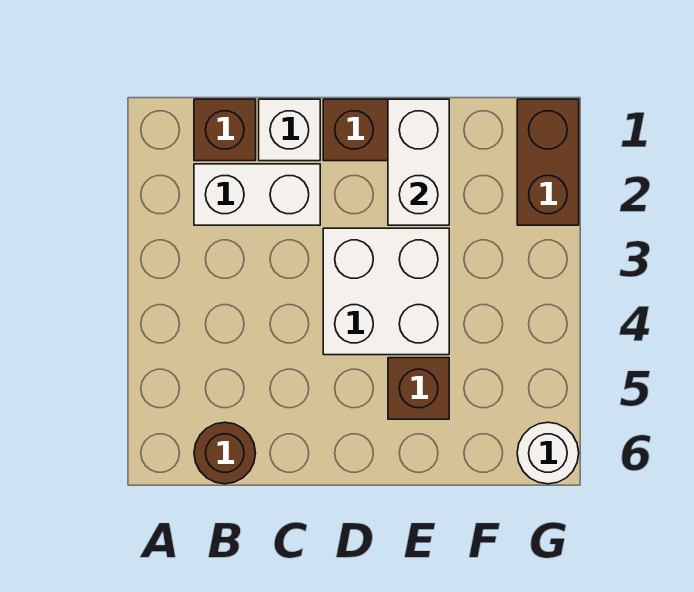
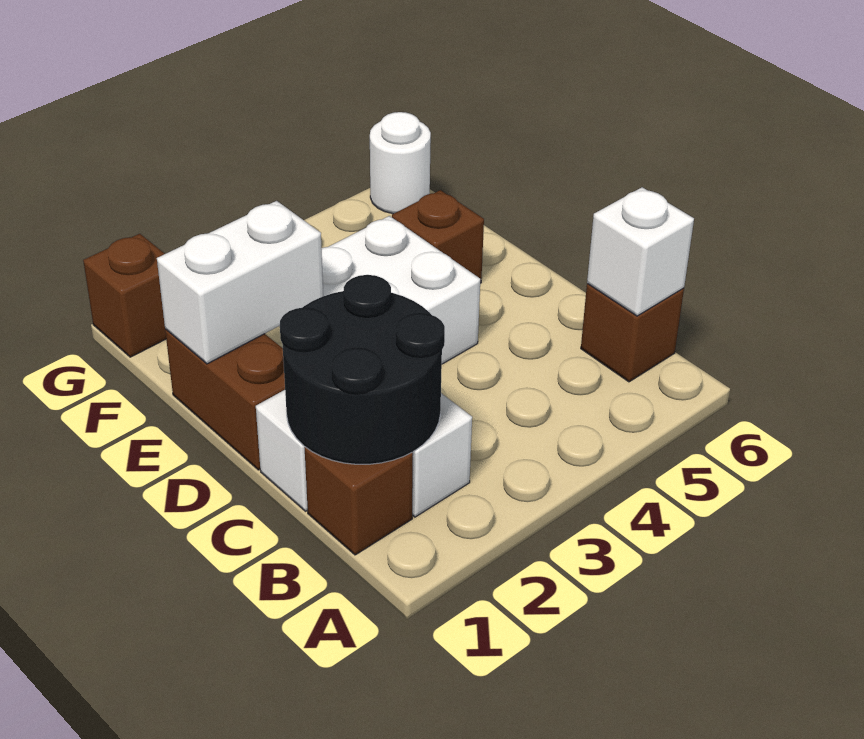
none -> black 2x2 round brick [280,275,445,464]
brown 1x1 round brick [194,422,256,484] -> brown 1x1 brick [581,284,684,382]
none -> white 1x1 brick [587,187,694,316]
brown 1x2 brick [517,99,579,225] -> brown 1x1 brick [83,234,166,357]

